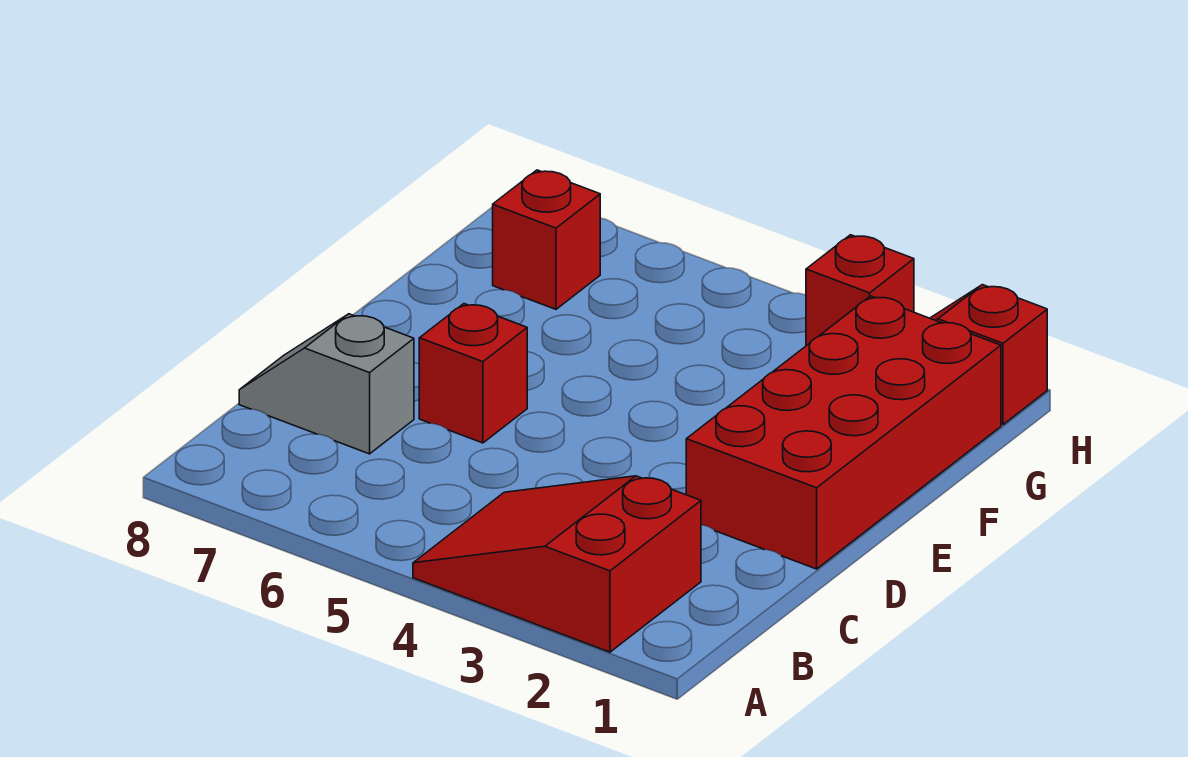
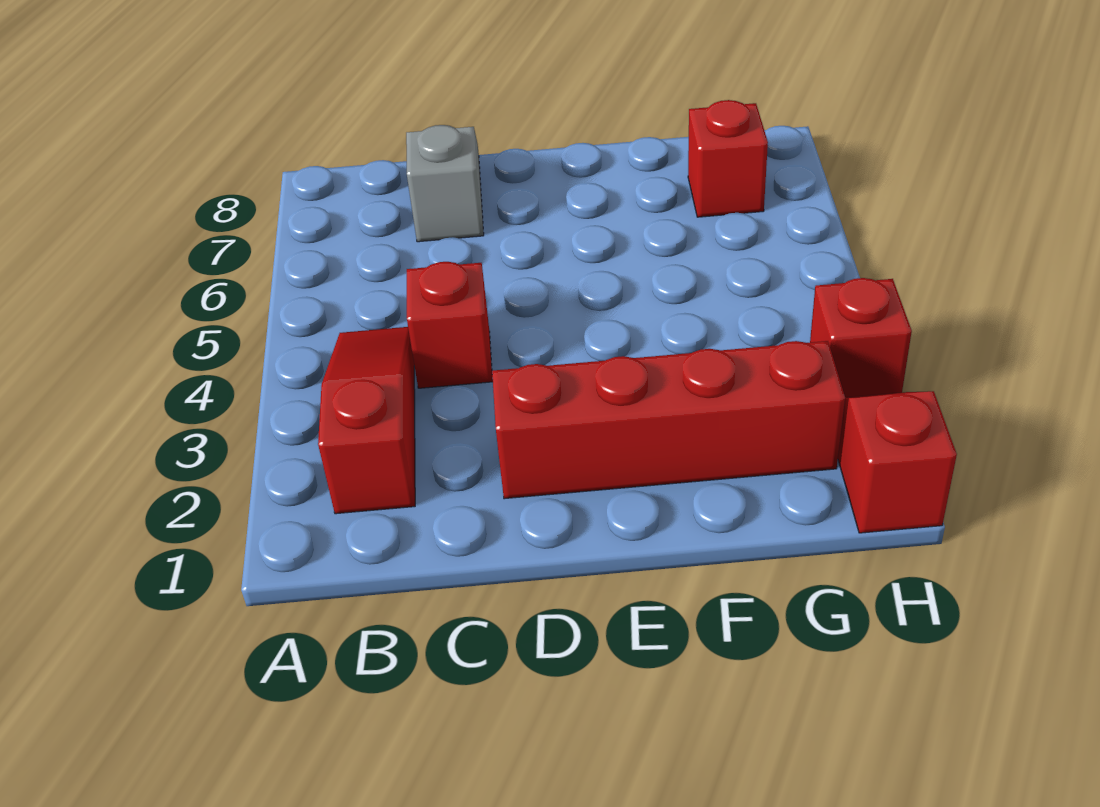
red 2x3 slope [413,476,701,652] -> red 1x3 slope [318,327,415,514]
red 2x4 brick [686,296,1001,569] -> red 1x4 brick [492,341,845,499]
red 1x1 brick [419,304,527,443] -> red 1x1 brick moved to [407,262,493,388]

